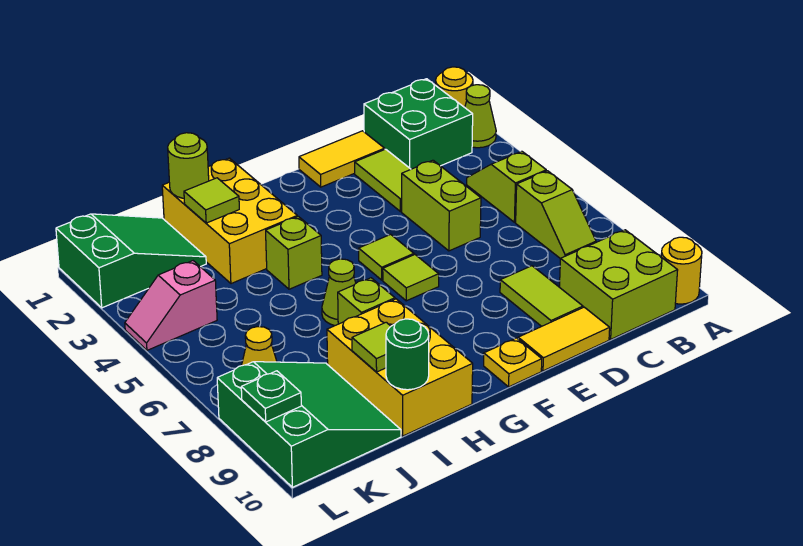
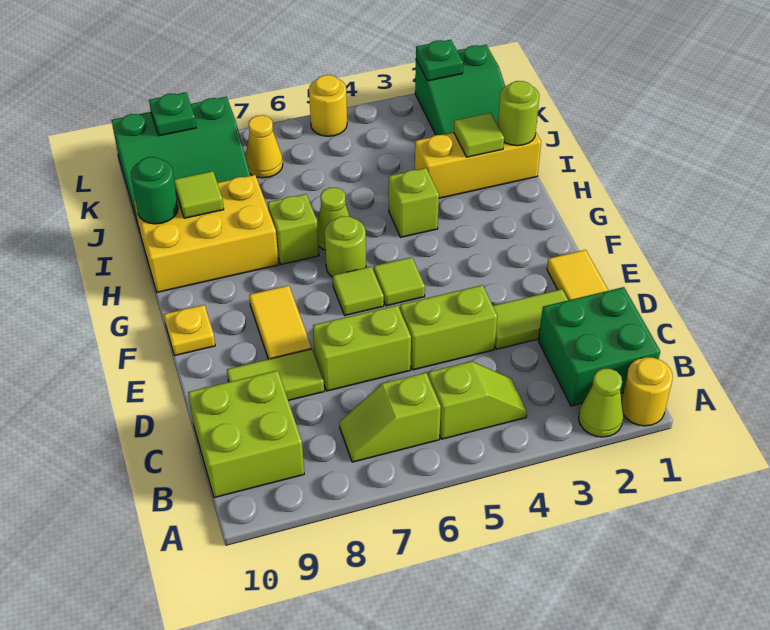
yellow 1x1 round brick [661,237,702,304] -> yellow 1x1 round brick moved to [309,75,347,136]
none -> lime 1x2 brick [313,305,411,391]
yellow 1x2 tile [518,307,610,371] -> yellow 1x2 tile moved to [249,285,312,359]
none -> lime 1x1 round brick [325,216,366,277]
yellow 2x3 brick [162,158,297,284] -> yellow 1x3 brick [415,123,541,198]
pink 1x2 slope [125,261,217,350] -> none
none -> green 1x1 plate [416,40,463,81]

